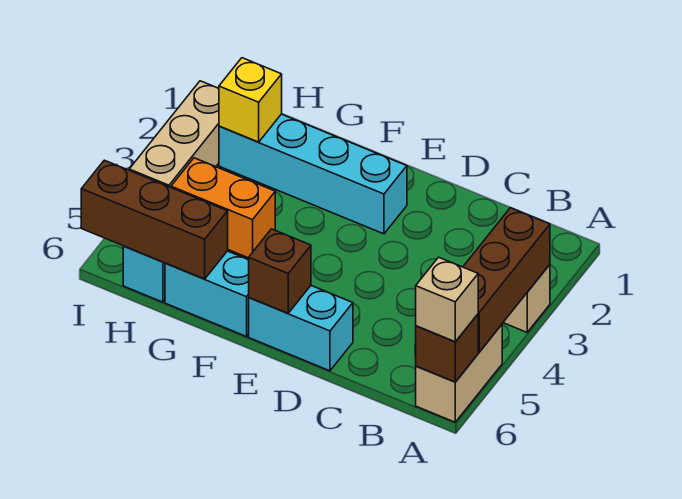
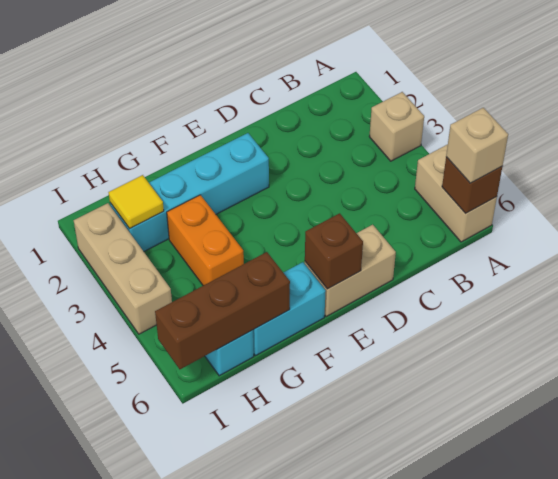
brown 1x3 brick [463,208,550,352] -> none
cyan 1x2 brick [249,286,353,371] -> tan 1x2 brick [305,225,396,317]
orange 1x2 brick [171,158,275,258] -> orange 1x2 brick turned to [167,195,244,286]
yellow 1x1 brick [219,58,282,142] -> yellow 1x1 tile [109,175,164,229]

